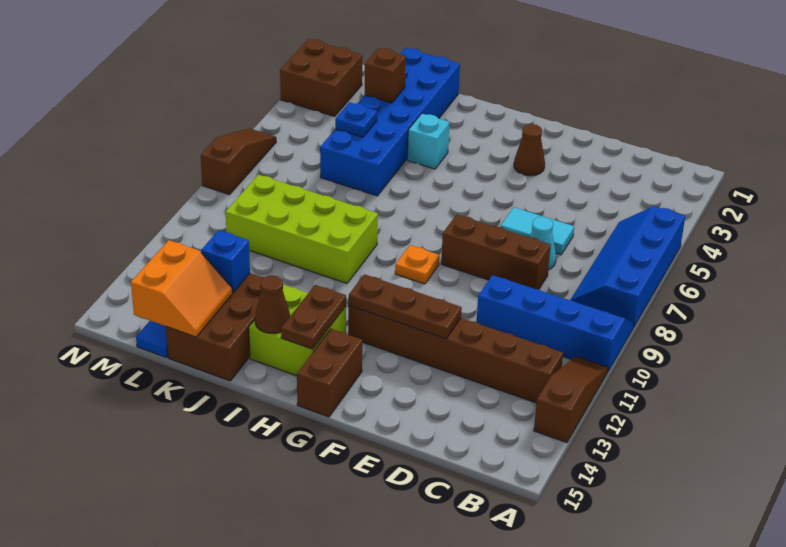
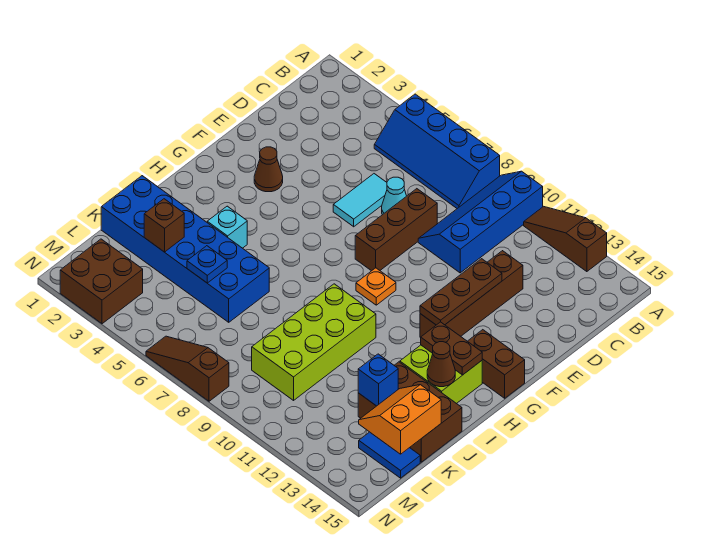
brown 1x6 brick [348,306,563,403] -> brown 1x4 brick [420,251,523,337]
orange 2x2 slope [131,240,232,337] -> orange 2x2 slope turned to [359,385,441,454]

